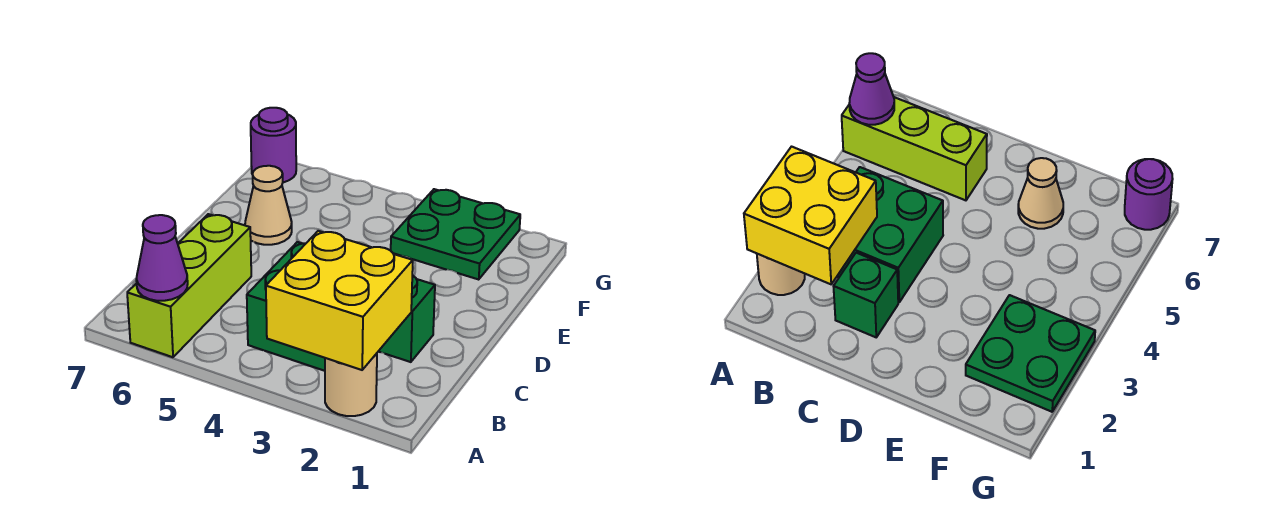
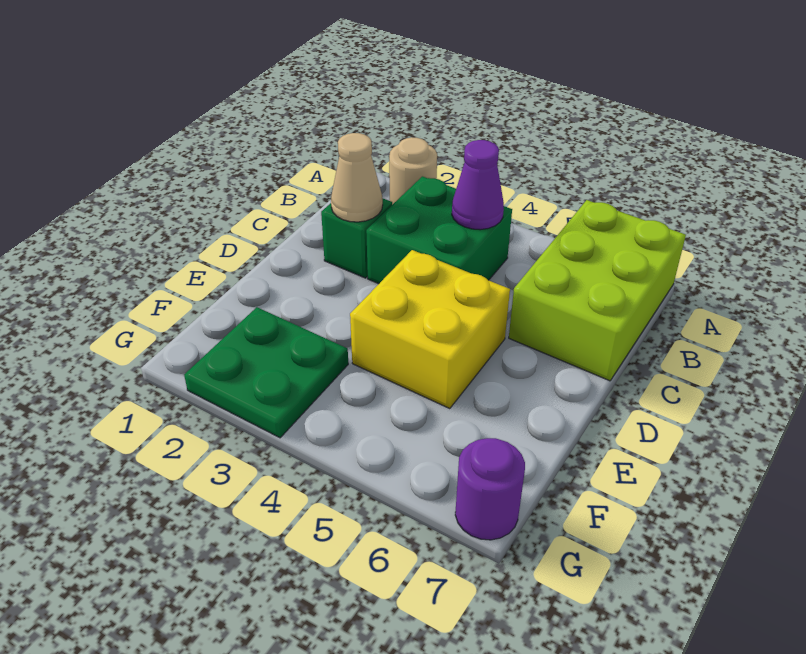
yellow 2x2 brick [266,231,413,370] -> yellow 2x2 brick moved to [350,250,510,409]
lime 1x3 brick [127,214,251,357] -> lime 2x3 brick [509,200,686,381]
purple 1x1 cone [136,215,188,301] -> purple 1x1 cone moved to [452,140,504,230]
tan 1x1 cone [245,166,292,245] -> tan 1x1 cone moved to [331,133,383,222]

